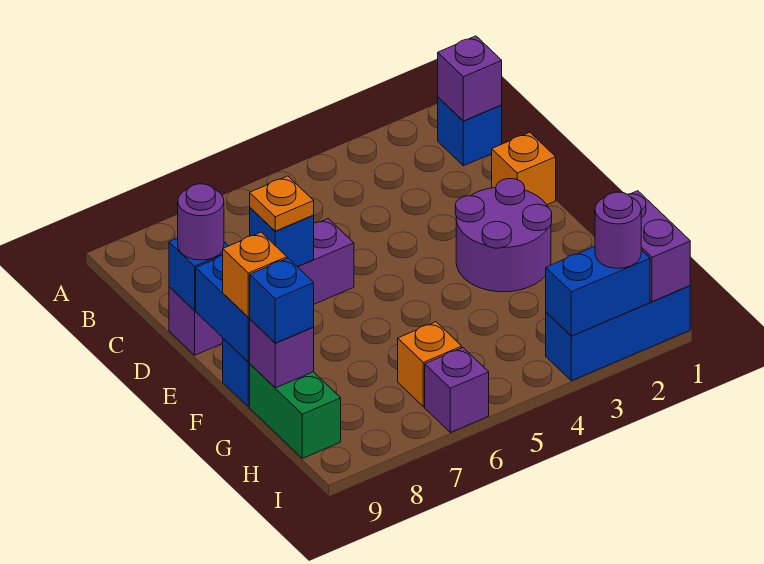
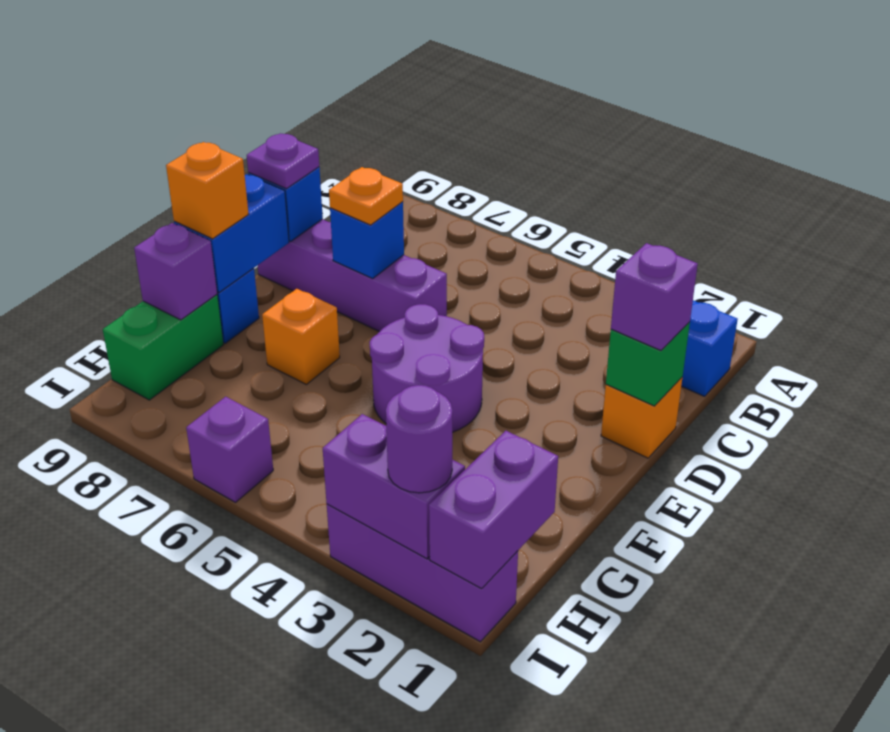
purple 1x1 brick [438,36,502,121] -> purple 1x1 brick moved to [611,243,698,351]
none -> green 1x1 brick [606,322,690,406]
purple 1x1 round brick [178,184,224,260] -> purple 1x1 plate [247,133,319,189]
purple 2x2 round brick [455,179,552,292] -> purple 2x2 round brick moved to [370,304,484,432]
blue 1x1 brick [250,258,314,343] -> none
orange 1x1 brick [398,322,462,407] -> orange 1x1 brick moved to [262,289,340,385]
blue 1x3 brick [546,286,690,381] -> purple 1x3 brick [327,504,518,642]
blue 1x2 brick [546,246,650,336] -> purple 1x2 brick [323,414,465,559]

